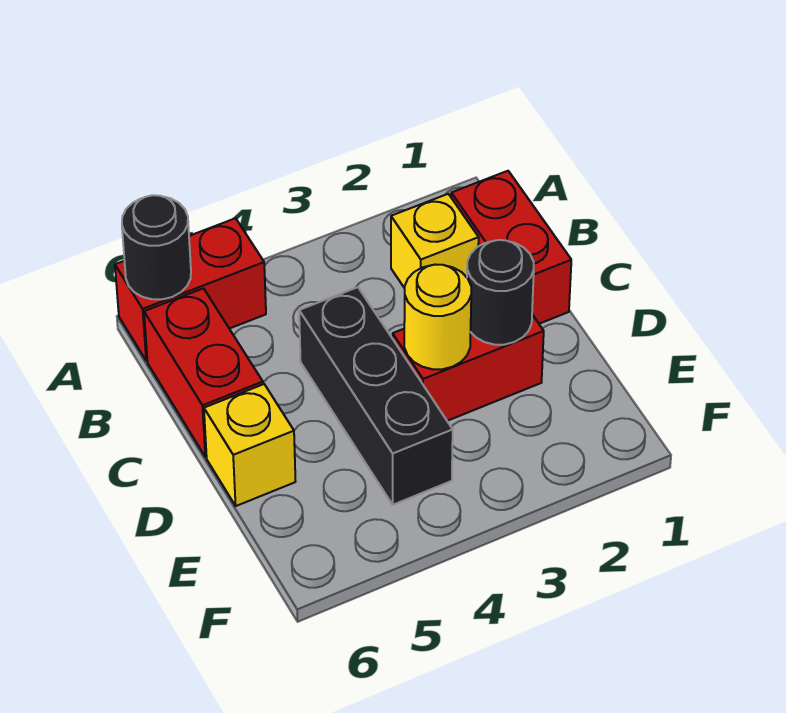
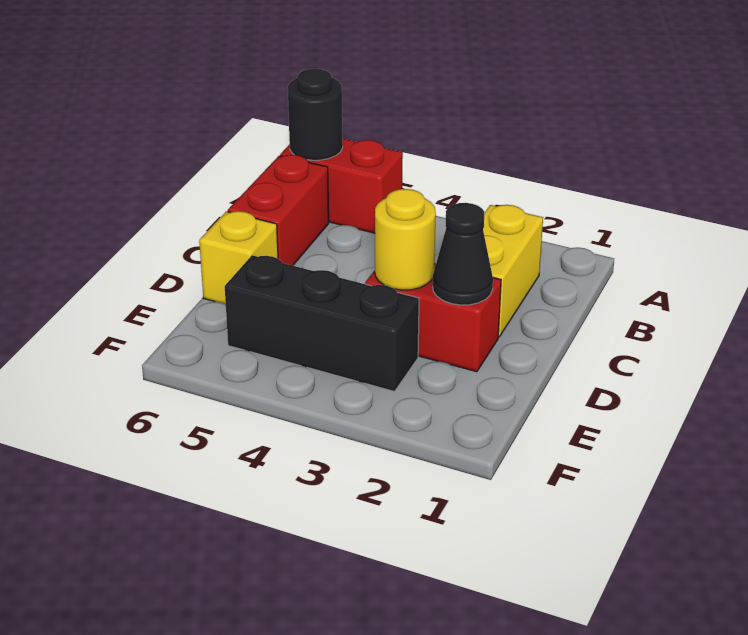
red 1x2 brick [451,171,571,324] -> none
yellow 1x1 brick [391,194,479,288] -> yellow 1x2 brick [483,205,543,337]
black 1x3 brick [299,287,453,505] -> black 1x3 brick turned to [225,255,419,392]
black 1x1 round brick [467,240,534,345] -> black 1x1 cone [433,203,493,305]

